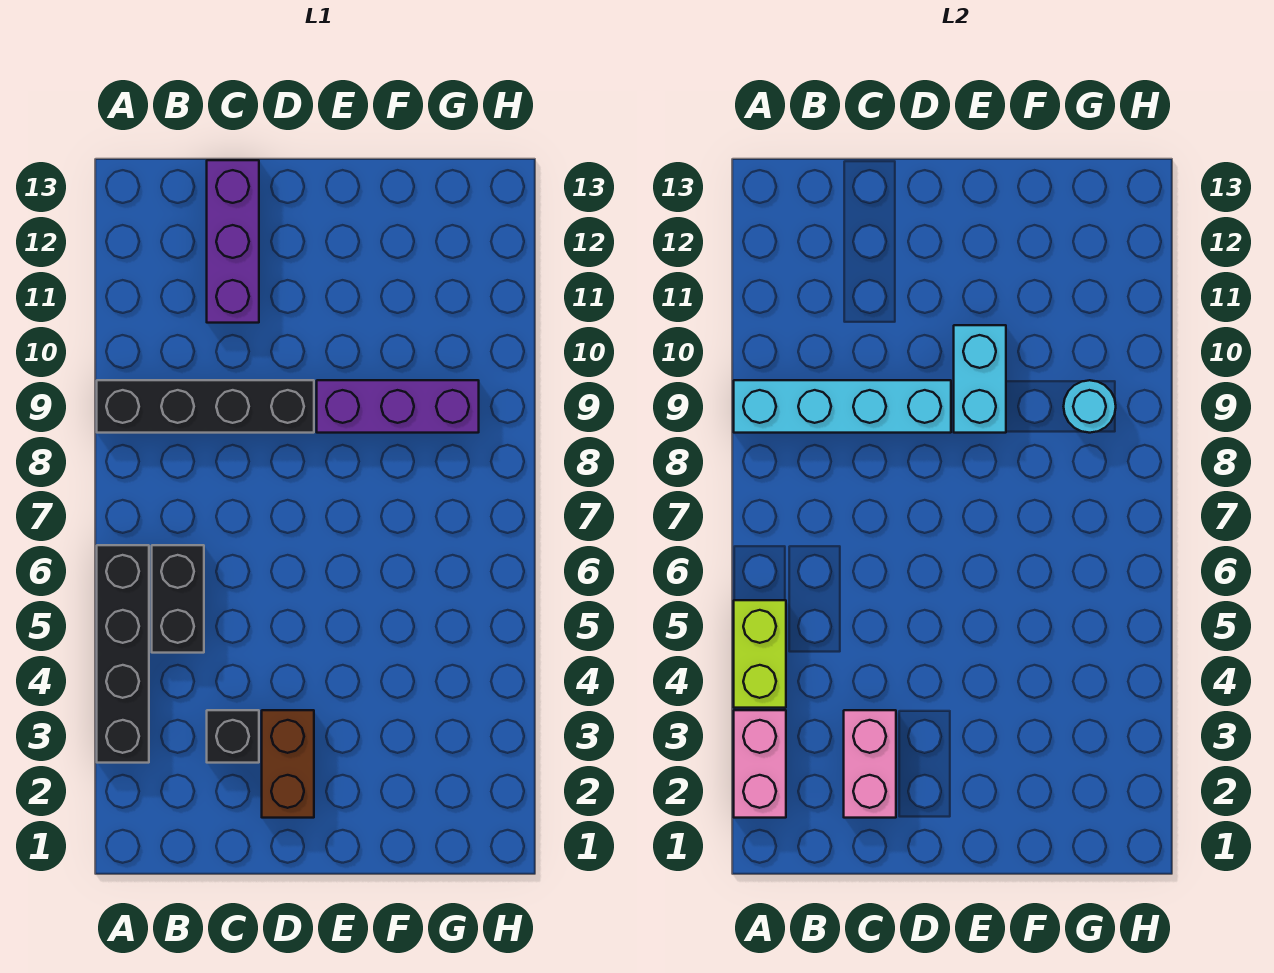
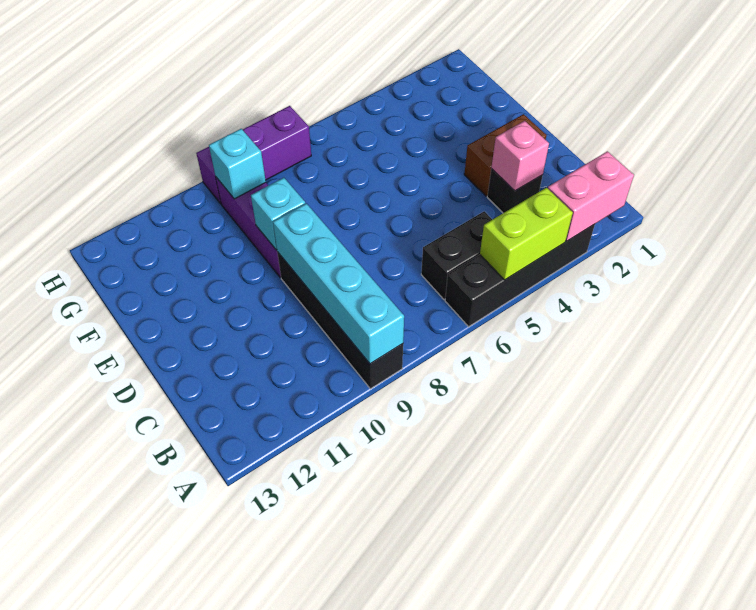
pink 1x2 brick [844,710,896,818] -> pink 1x1 brick [491,121,549,191]
purple 1x3 brick [207,160,259,323] -> purple 1x3 brick moved to [196,106,311,204]
cyan 1x2 brick [954,325,1006,433] -> cyan 1x1 brick [251,178,305,250]
cyan 1x1 round brick [1064,380,1116,433] -> cyan 1x1 brick [209,129,266,199]

